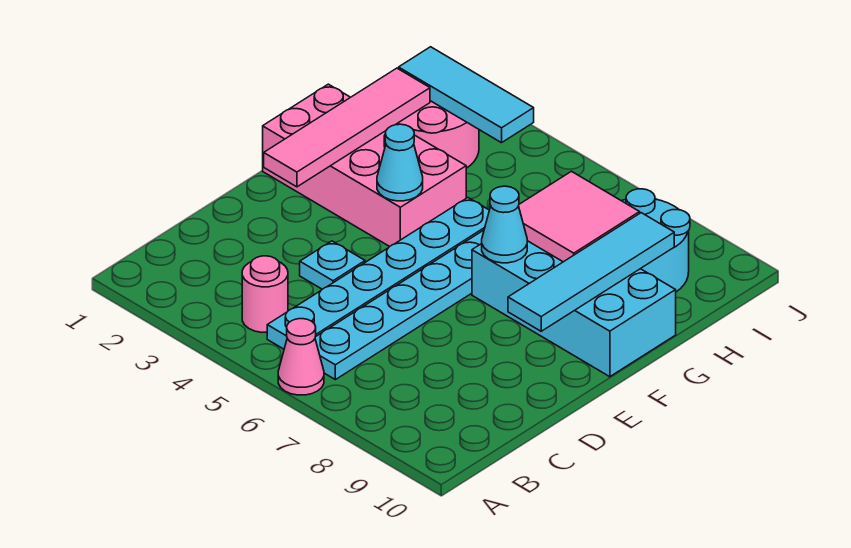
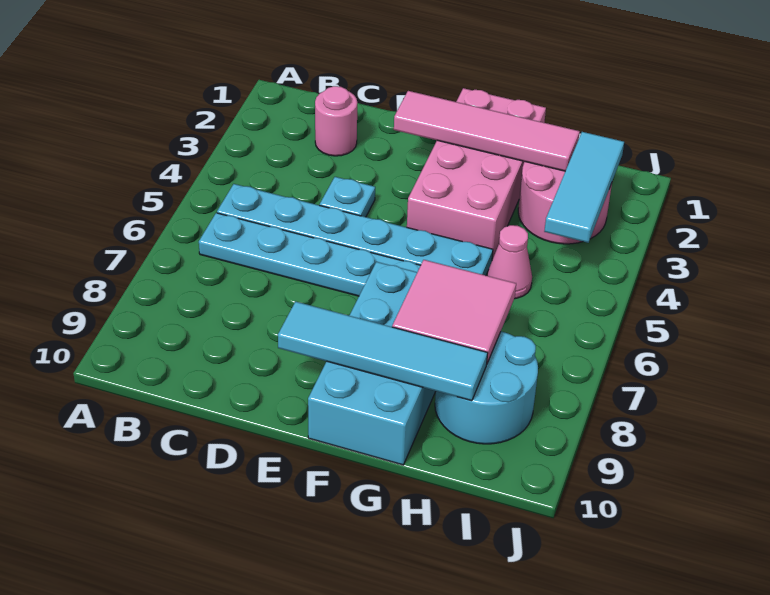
pink 1x1 cone [278,319,324,395] -> pink 1x1 cone moved to [487,225,532,299]
pink 1x1 round brick [242,256,288,332] -> pink 1x1 round brick moved to [315,86,357,156]
cyan 1x1 cone [377,124,423,201] -> none
cyan 1x1 cone [482,186,527,263] -> none

